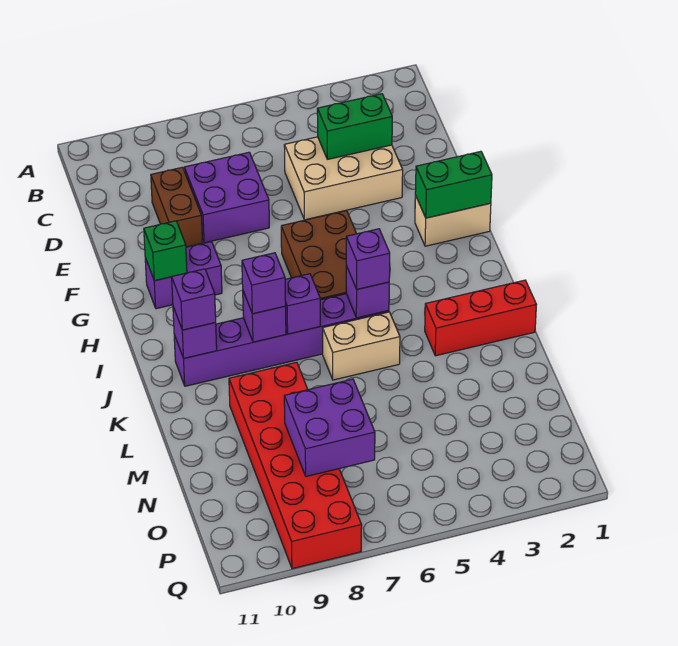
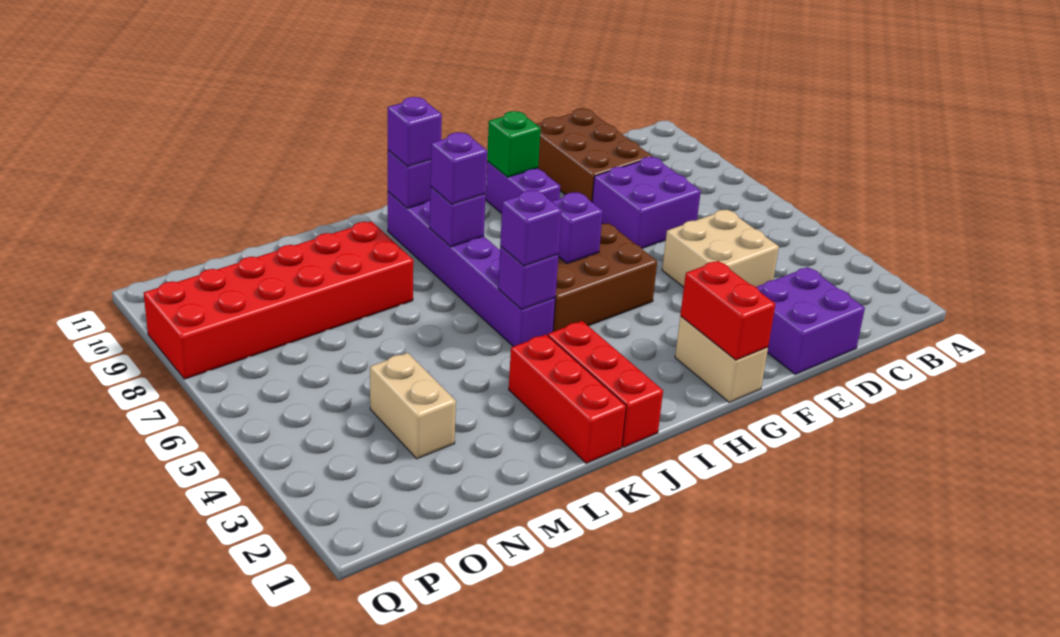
tan 2x3 brick [284,137,403,220] -> tan 2x2 brick [662,210,779,287]
green 1x2 brick [317,94,392,159] -> none
brown 1x2 brick [151,167,203,247] -> brown 2x3 brick [536,108,653,202]
green 1x2 brick [415,151,492,218] -> red 1x2 brick [680,261,775,360]
none -> red 1x3 brick [548,321,663,447]
purple 1x1 brick [285,274,320,334] -> purple 1x1 brick moved to [552,192,603,264]
tan 1x2 brick [323,312,400,380] -> tan 1x2 brick moved to [370,353,456,459]
purple 2x2 brick [284,379,375,476] -> purple 2x2 brick moved to [757,267,865,374]

